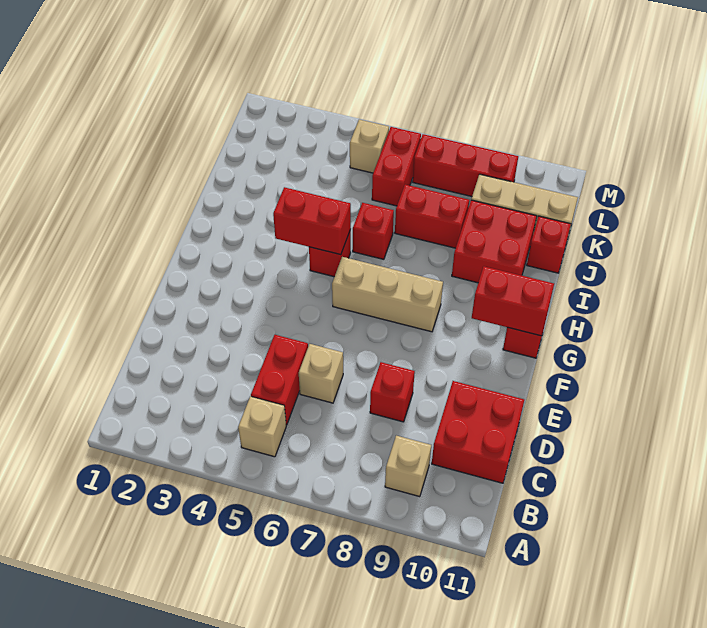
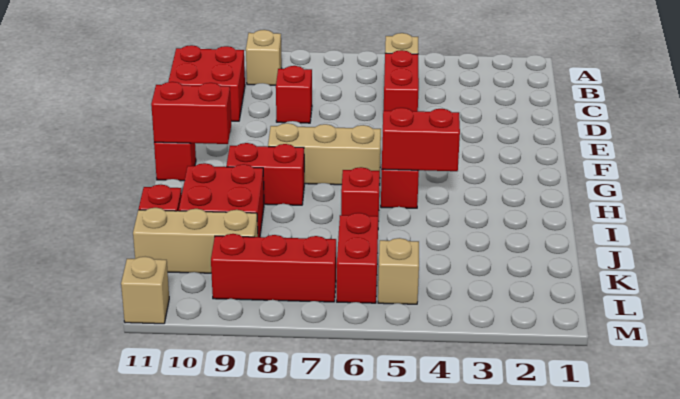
tan 1x1 brick [299,344,343,403] -> tan 1x1 brick moved to [121,257,169,324]
red 1x2 brick [395,185,469,248] -> red 1x2 brick moved to [226,143,304,205]

